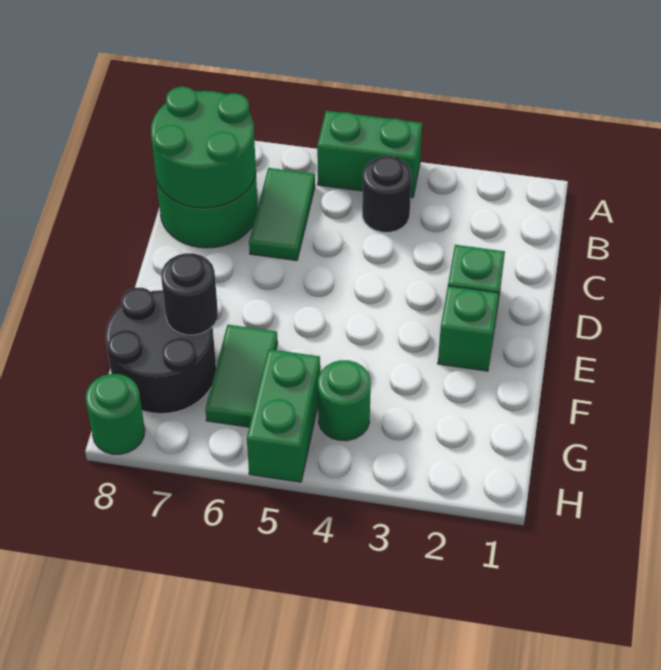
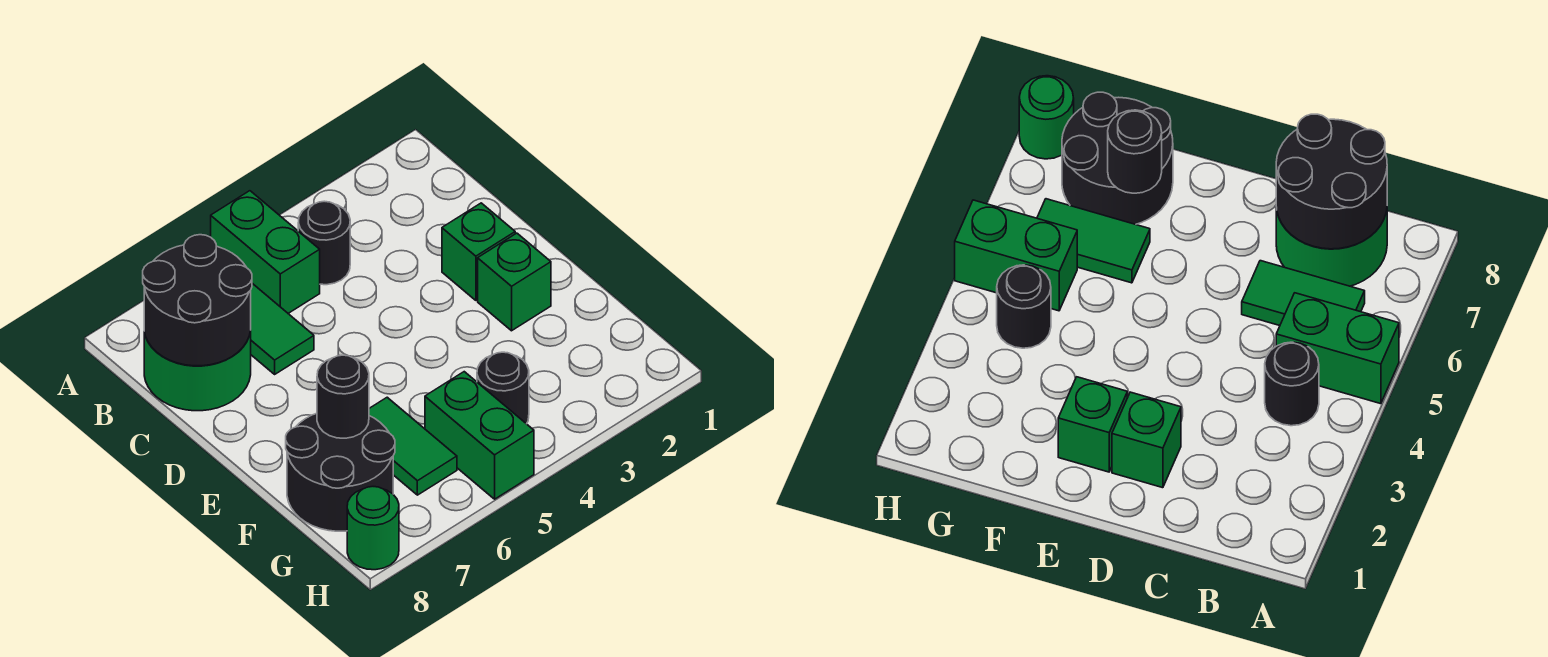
green 1x2 brick [317,111,422,198] -> green 1x2 brick turned to [211,191,320,313]
green 2x2 round brick [151,87,256,208] -> black 2x2 round brick [143,235,252,366]
green 1x1 round brick [318,360,371,441] -> black 1x1 round brick [477,352,529,424]

